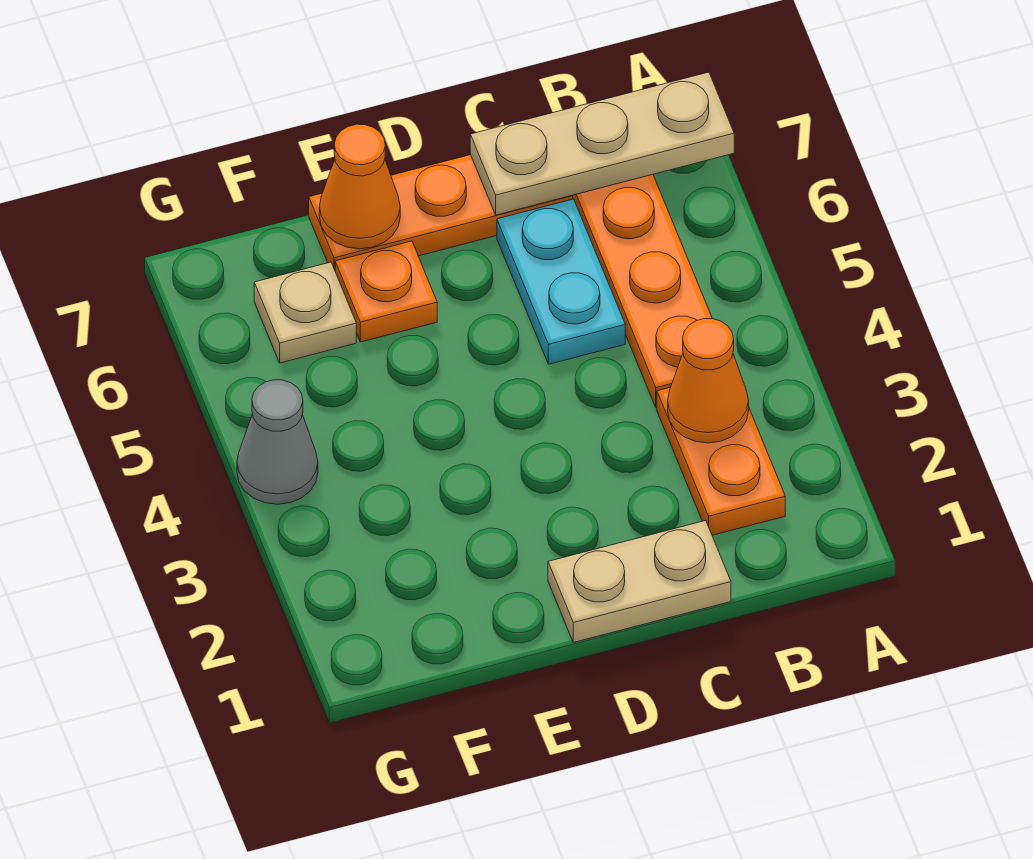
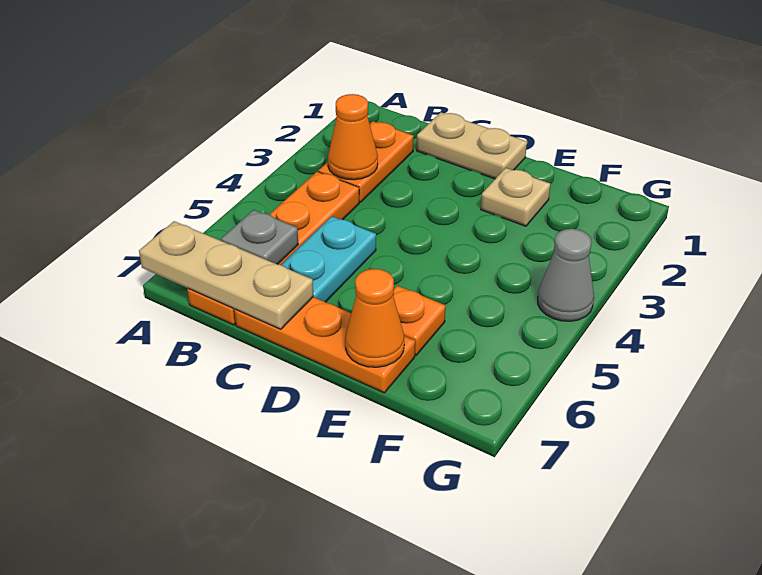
none -> grey 1x1 plate [221,210,298,264]
tan 1x1 plate [254,262,356,363] -> tan 1x1 plate moved to [481,168,550,226]

